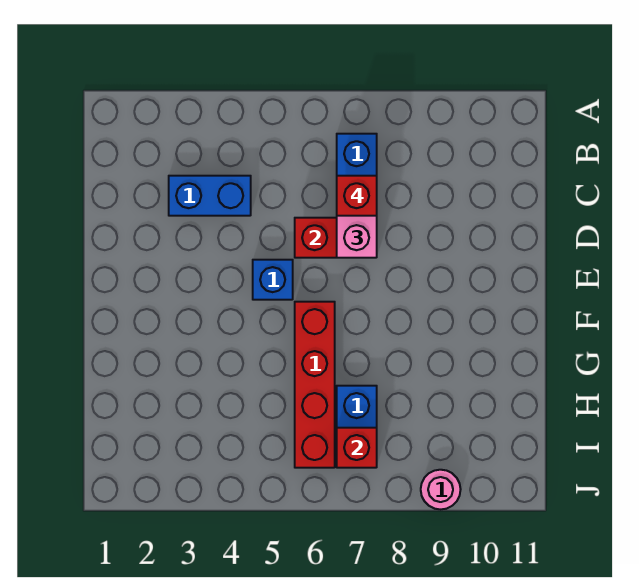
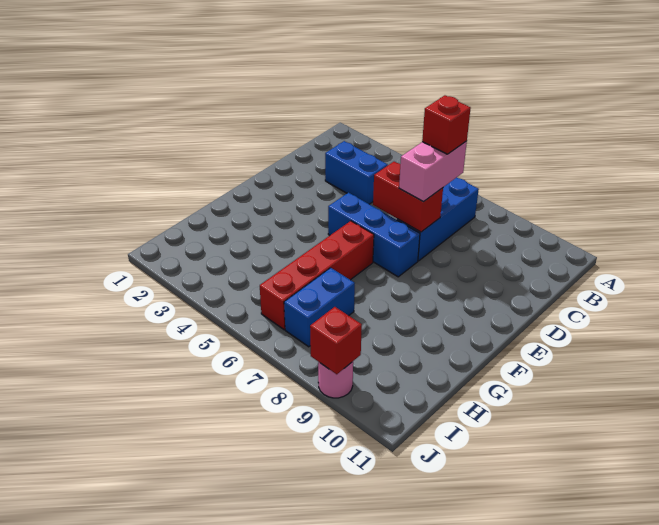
blue 1x1 brick [253,260,293,300] -> blue 1x3 brick [328,193,420,277]
red 1x1 brick [337,428,377,468] -> red 1x1 brick moved to [310,307,362,374]

